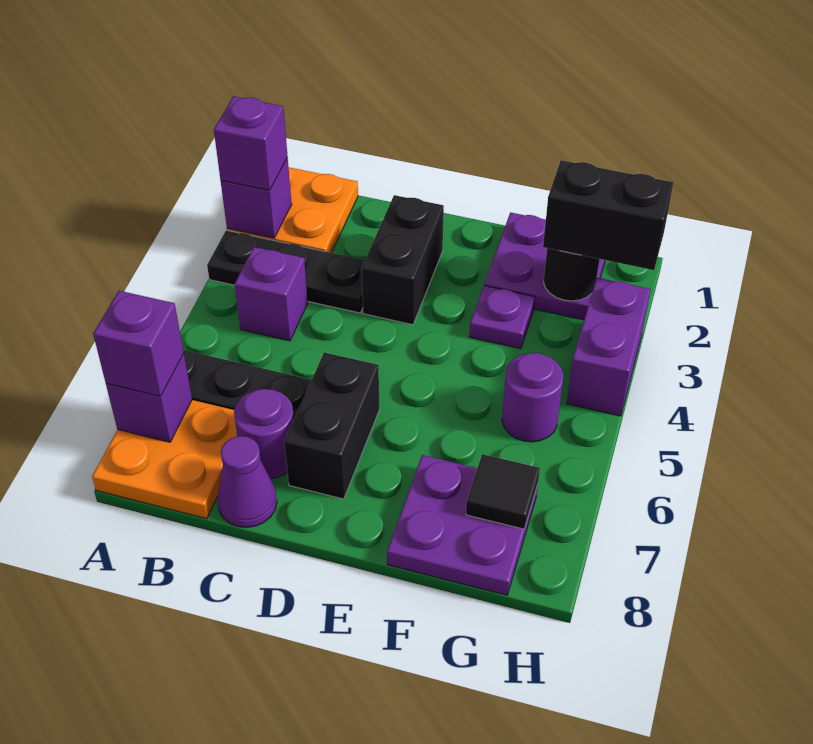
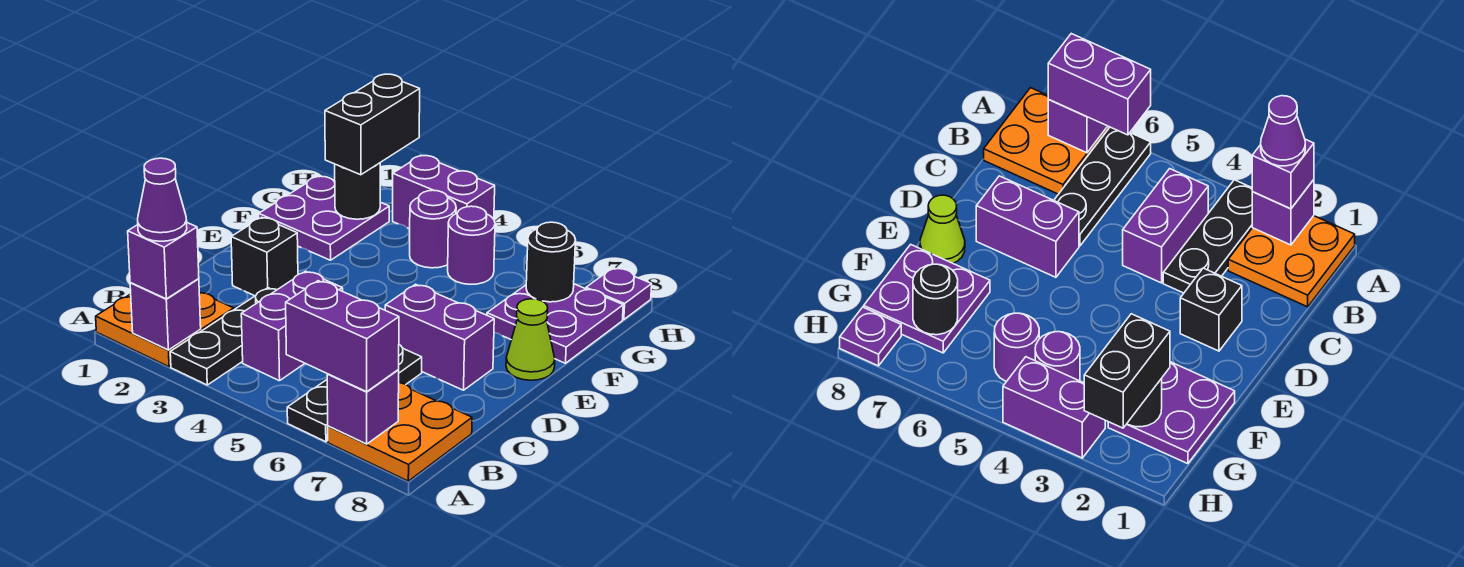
purple 1x1 brick [93,291,184,396] -> purple 1x2 brick [286,281,399,392]
purple 1x1 brick [234,247,308,341] -> purple 1x2 brick [241,271,343,381]
purple 1x1 round brick [234,389,294,479] -> purple 1x1 round brick moved to [410,190,456,268]
purple 1x1 cone [217,436,277,528] -> purple 1x1 cone moved to [138,158,187,241]
black 1x2 brick [362,195,444,325] -> black 1x1 brick [231,217,298,296]
black 1x2 brick [284,352,380,499] -> purple 1x2 brick [385,284,494,390]
none -> lime 1x1 cone [506,299,555,380]
purple 1x1 plate [469,286,535,349] -> purple 1x1 plate moved to [586,268,652,320]
black 1x1 tile [466,454,540,529] -> black 1x1 round brick [526,222,576,302]

